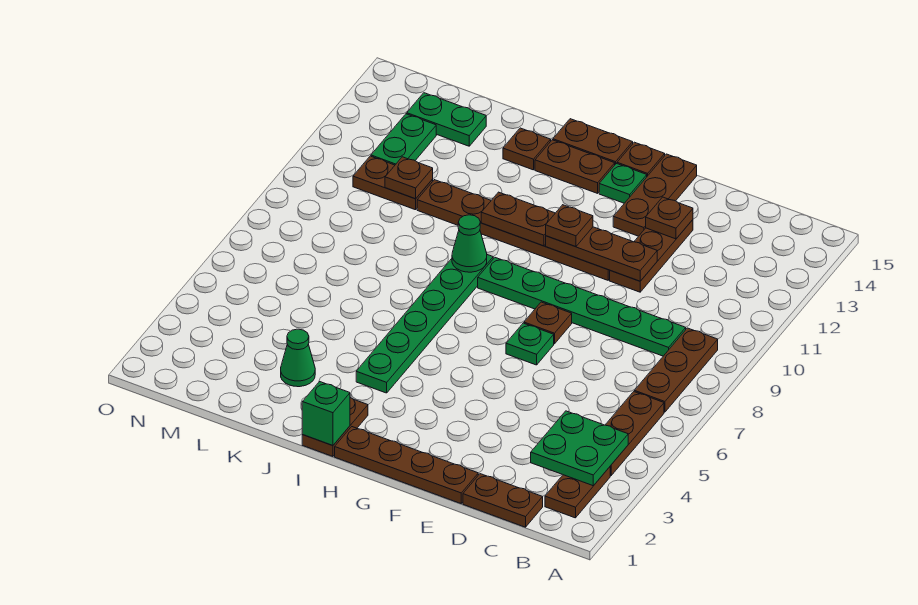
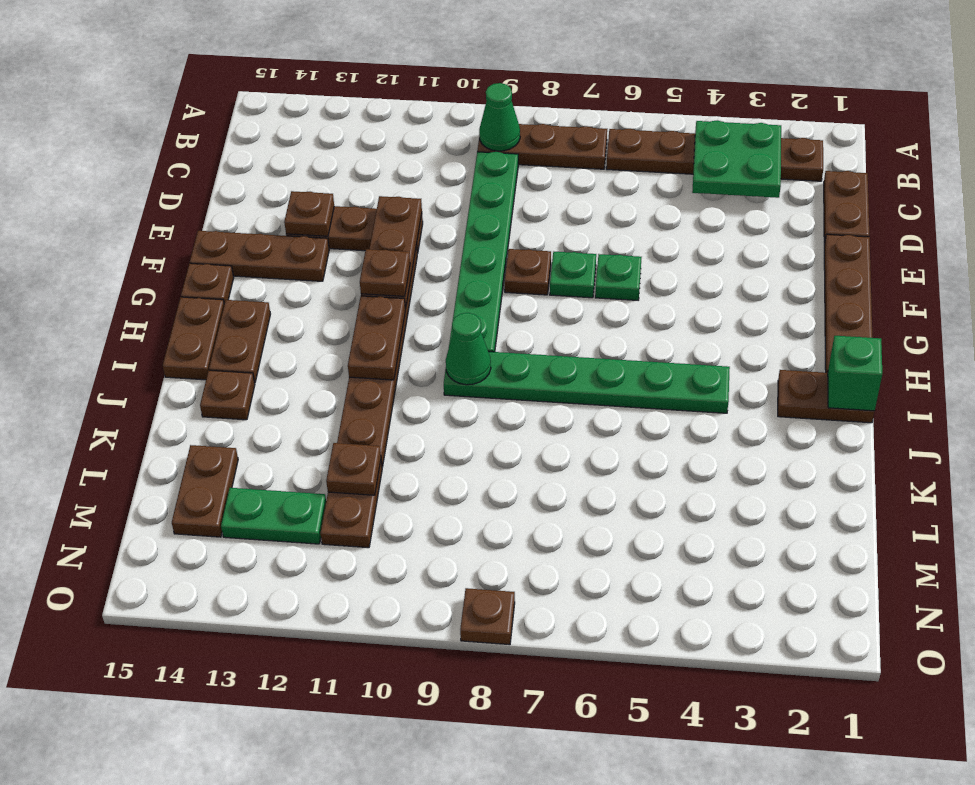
green 1x1 plate [599,163,647,203] -> green 1x1 plate moved to [595,254,642,300]
green 1x1 cone [281,329,315,387] -> green 1x1 cone moved to [479,83,520,151]
green 1x2 plate [407,93,486,146] -> brown 1x2 plate [172,445,238,537]
none -> brown 1x1 plate [460,588,515,645]

